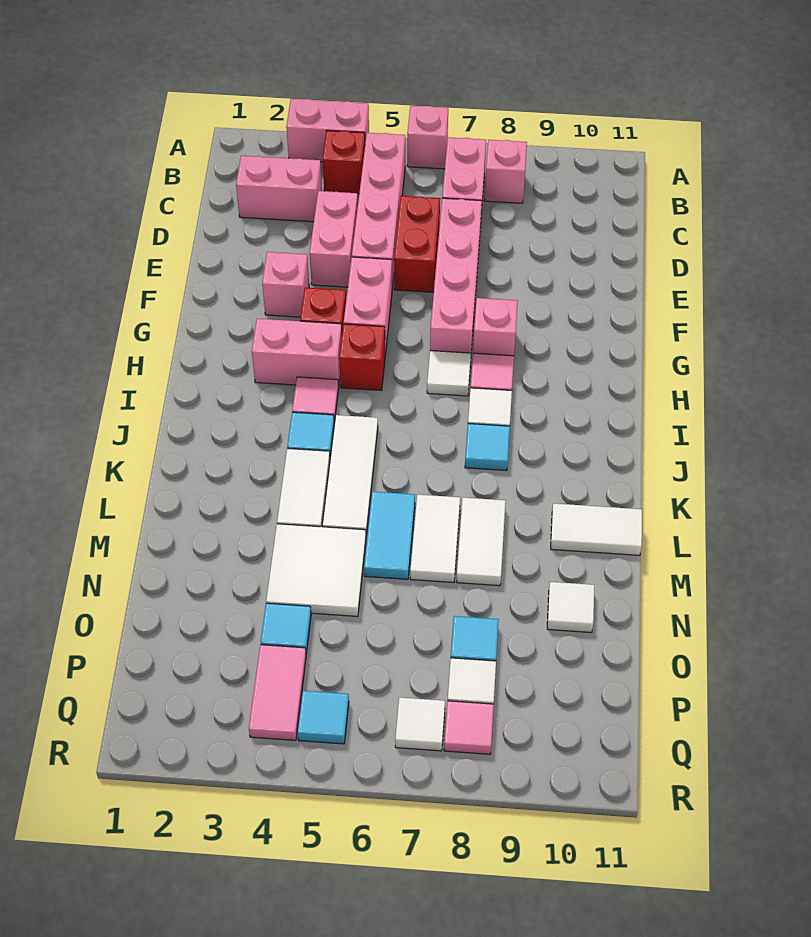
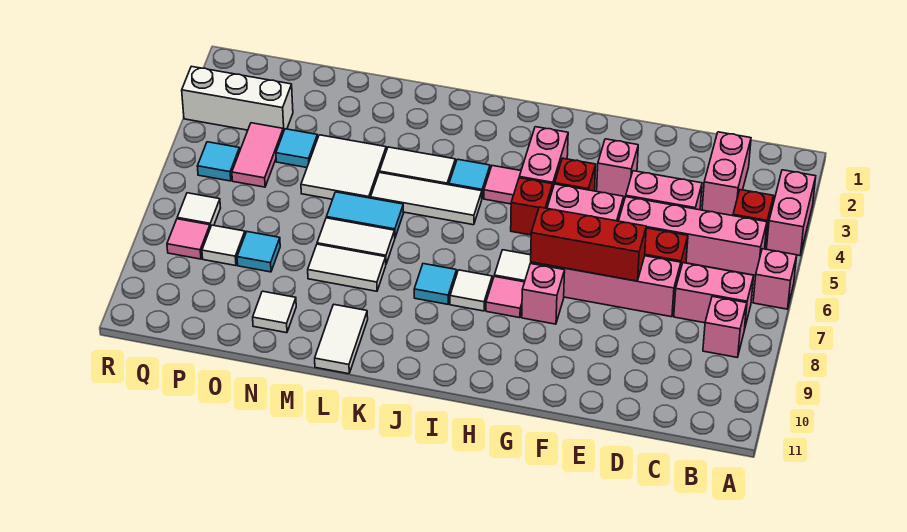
none -> red 1x3 brick [530,207,646,281]
none -> white 1x3 brick [182,66,293,132]
pink 1x2 tile [249,645,306,740] -> pink 1x2 tile turned to [232,123,283,187]

